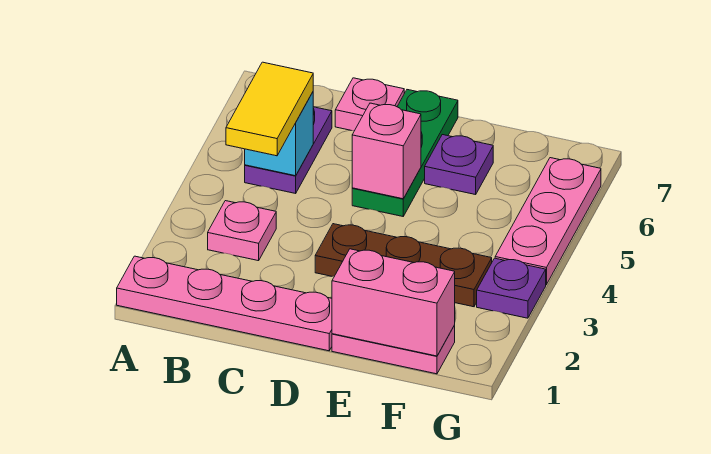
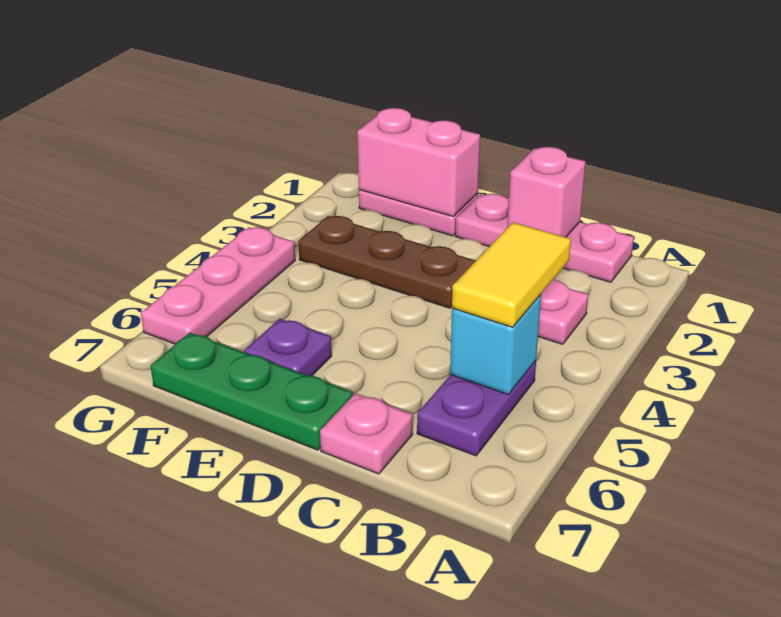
pink 1x4 plate [117,256,332,351] -> pink 1x3 plate [455,194,634,282]
green 1x3 plate [352,90,458,216] -> green 1x3 plate turned to [151,333,353,450]
pink 1x1 brick [352,103,421,199] -> pink 1x1 brick moved to [508,147,586,237]
purple 1x1 plate [477,258,546,318] -> none

